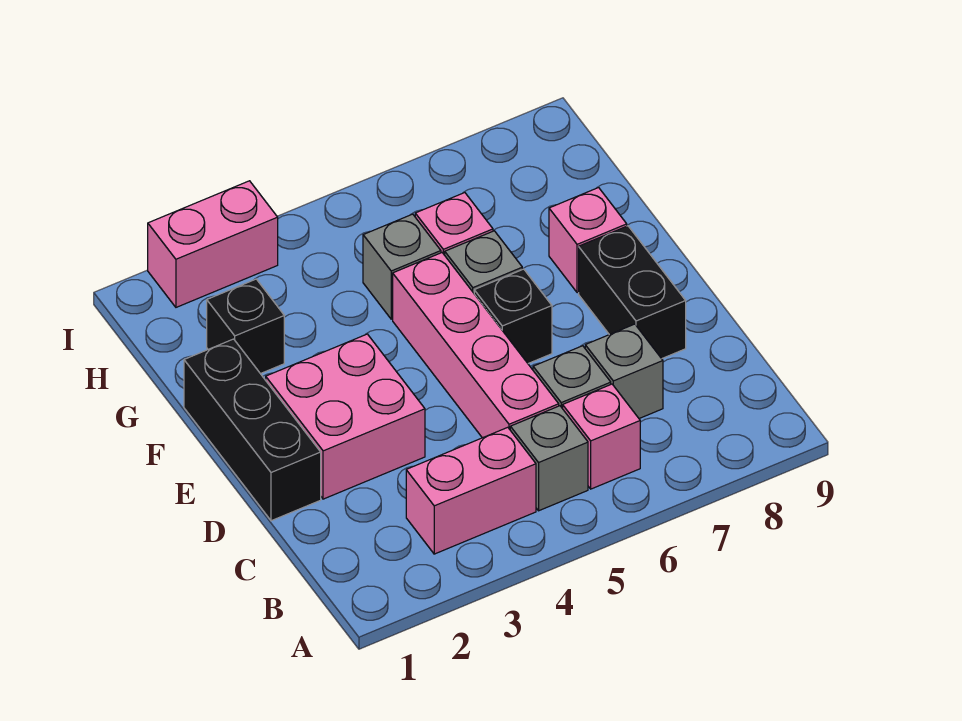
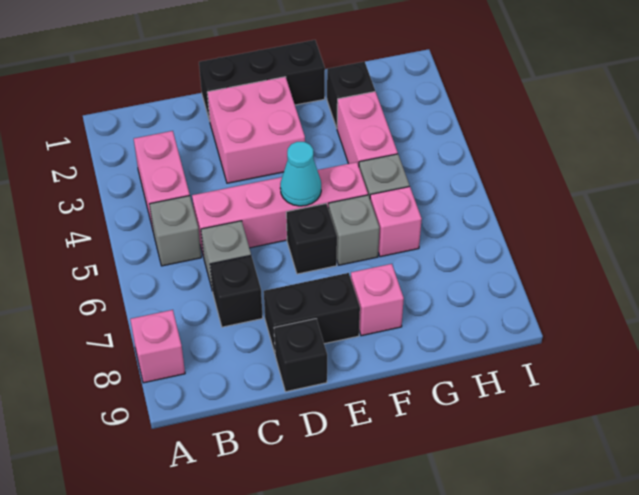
pink 1x1 brick [563,384,640,489] -> pink 1x1 brick moved to [130,310,185,383]
grey 1x1 brick [585,324,663,418] -> black 1x1 brick [210,256,263,327]
none -> black 1x1 brick [274,319,327,392]
none -> cyan 1x1 cone [280,142,321,206]
pink 1x2 brick [148,181,278,307] -> pink 1x2 brick moved to [337,92,398,166]

